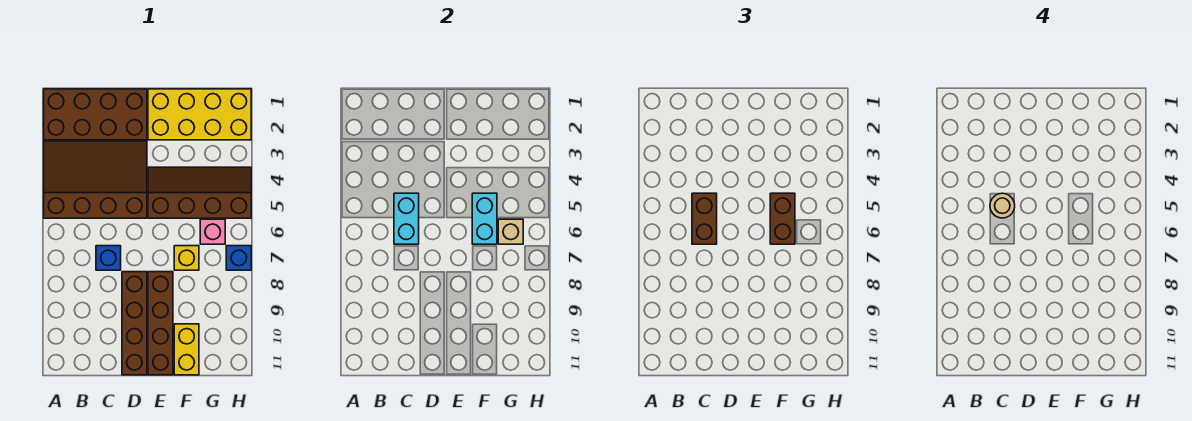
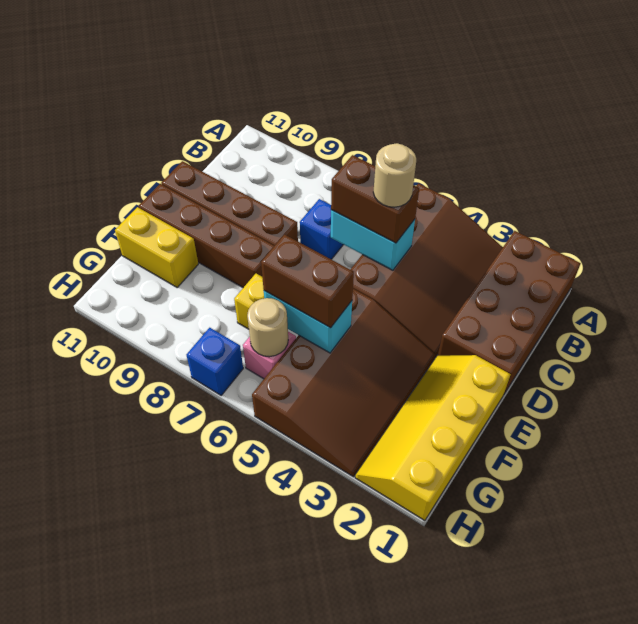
yellow 2x4 brick [148,89,251,140] -> yellow 2x4 slope [355,355,511,521]
brown 2x4 slope [148,167,251,218] -> brown 3x4 slope [252,289,435,477]
tan 1x1 brick [498,219,523,244] -> tan 1x1 round brick [247,298,288,357]

